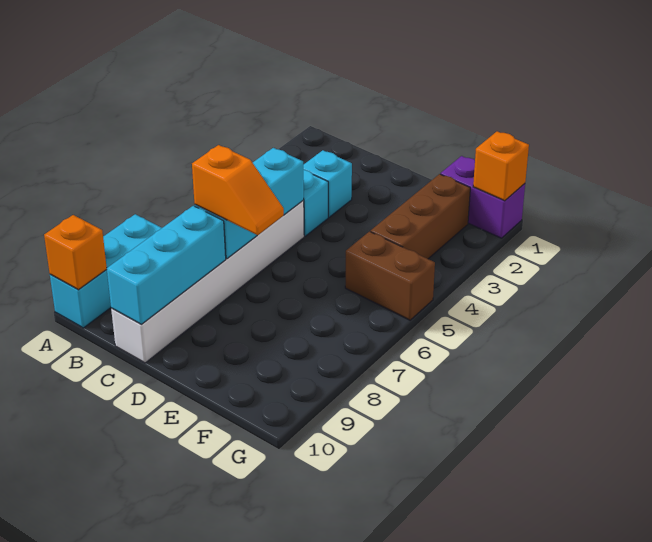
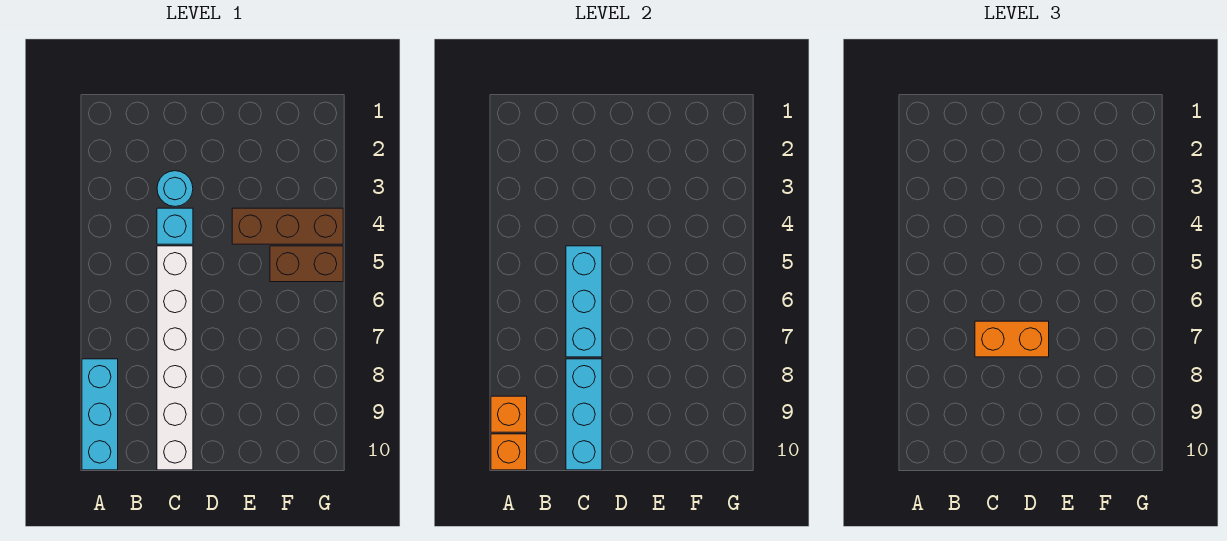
cyan 1x1 brick [303,150,352,217] -> cyan 1x1 round brick [157,171,193,206]
orange 1x2 slope [192,145,284,235] -> orange 1x2 brick [975,321,1049,357]
purple 1x2 brick [441,156,525,238] -> none
brown 1x3 brick [371,174,470,259] -> brown 1x3 brick turned to [232,208,343,244]
orange 1x1 brick [473,131,529,201] -> orange 1x1 brick moved to [491,396,527,432]

